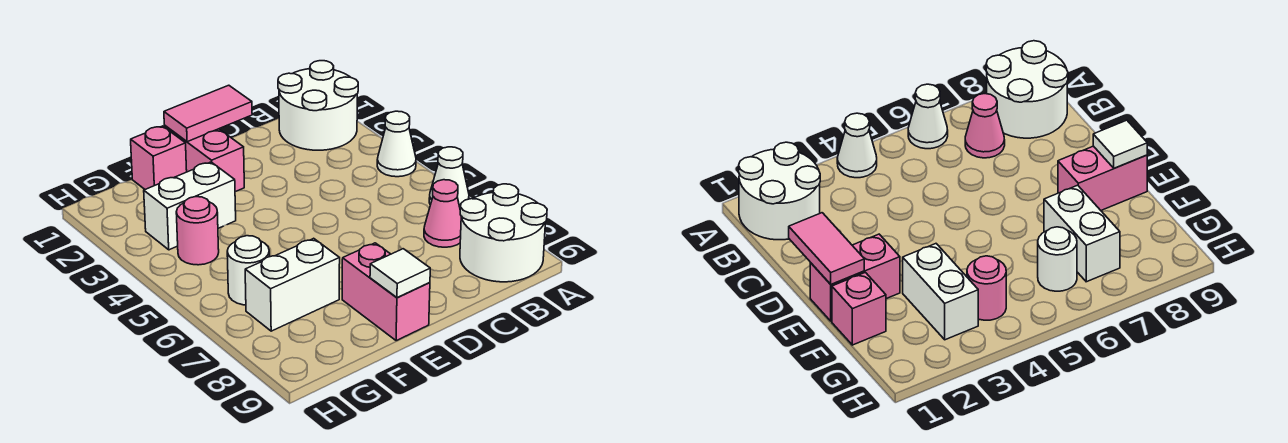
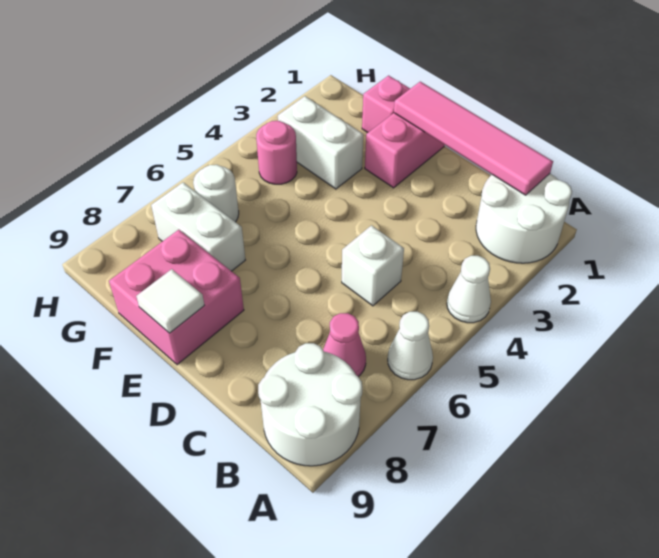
none -> white 1x1 brick [342,225,404,306]
pink 1x2 tile [164,85,252,142] -> pink 1x4 tile [394,82,553,195]
pink 1x2 brick [342,243,430,341] -> pink 2x2 brick [109,230,244,365]

